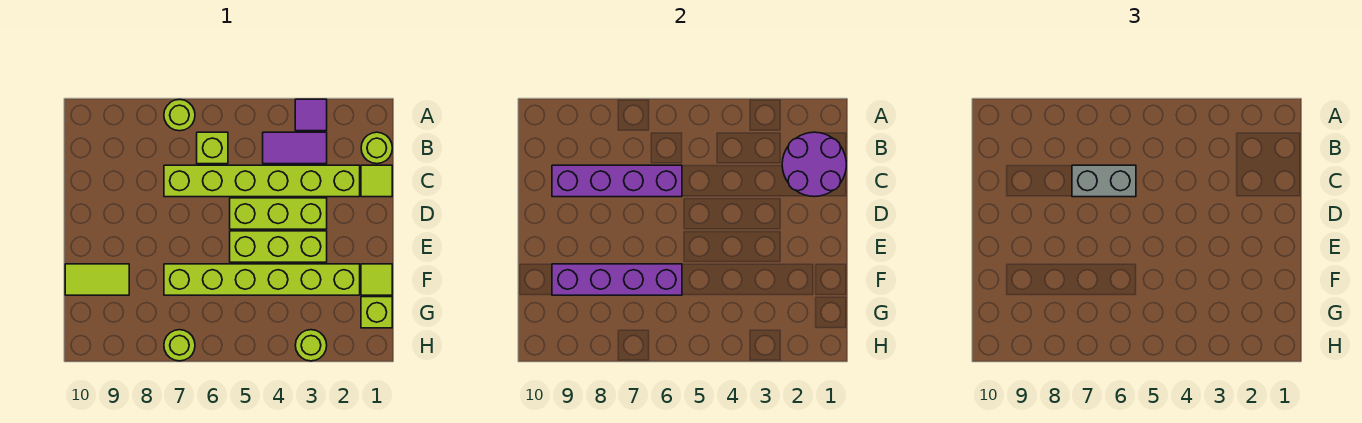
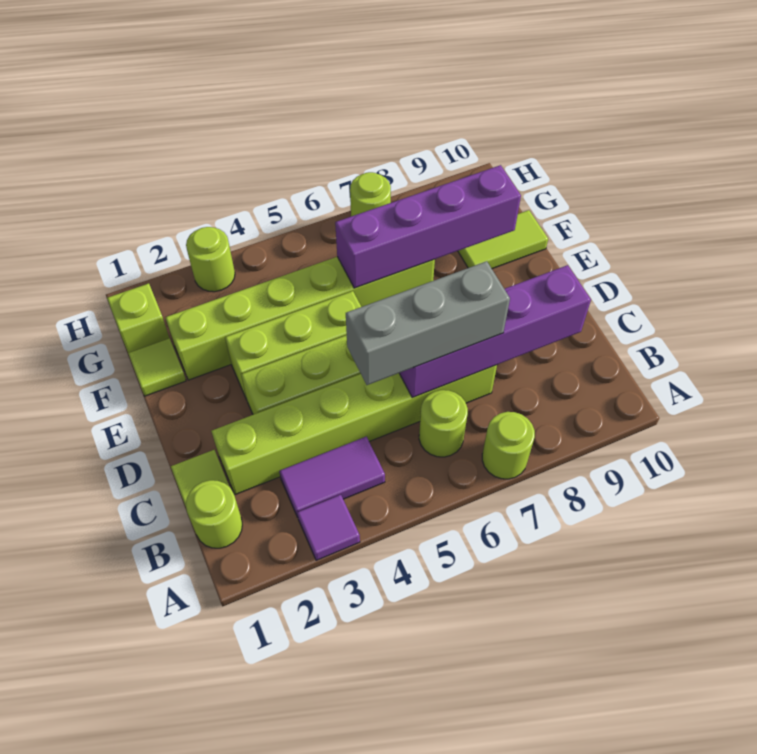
purple 2x2 round brick [782,132,846,197] -> none
lime 1x1 brick [197,132,228,164] -> lime 1x1 round brick [419,390,468,457]
grey 1x2 brick [1072,165,1136,197] -> grey 1x3 brick [346,261,510,385]

